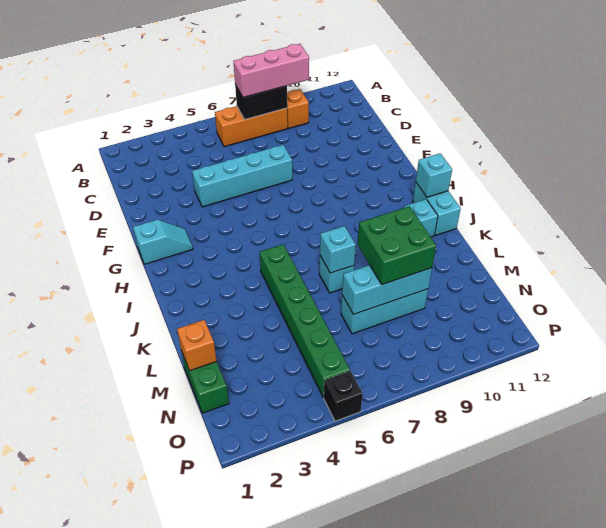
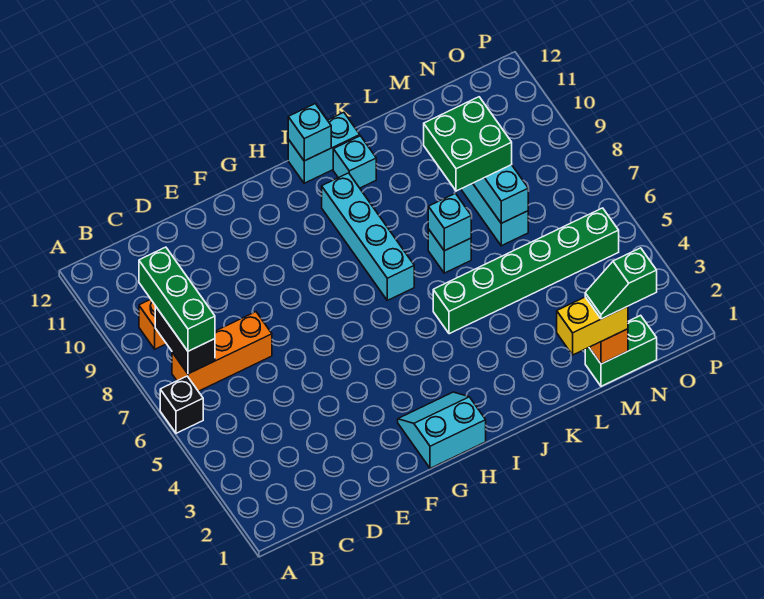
orange 1x3 brick [215,106,288,147] -> orange 1x3 brick turned to [172,312,272,391]
pink 1x3 brick [233,44,309,97] -> green 1x3 brick [139,247,215,351]
cyan 1x4 brick [192,145,292,207] -> cyan 1x4 brick moved to [322,173,414,300]
cyan 1x2 slope [133,219,193,264] -> cyan 2x2 slope [398,392,486,468]
none -> yellow 1x2 brick [557,297,628,355]
none -> green 1x2 slope [585,248,657,319]
black 1x1 brick [324,371,363,421] -> black 1x1 brick moved to [160,376,203,433]

